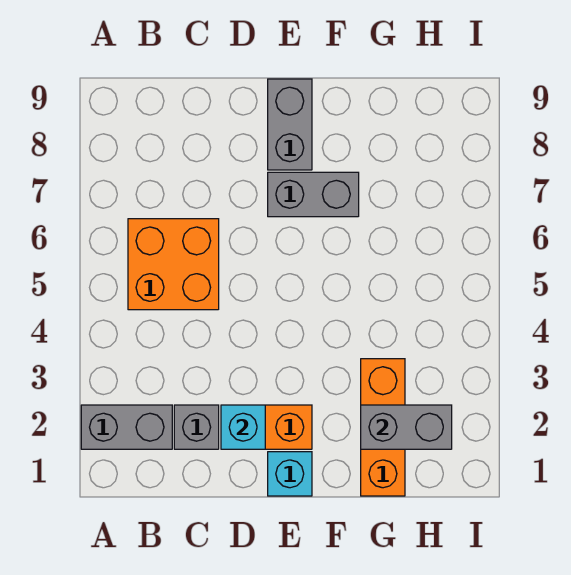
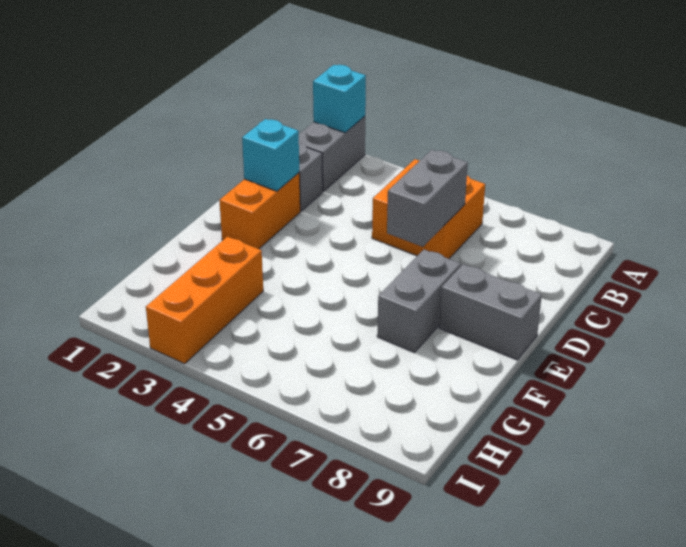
cyan 1x1 brick [268,452,312,496] -> cyan 1x1 brick moved to [313,65,366,133]
orange 1x3 brick [361,359,405,496] -> orange 1x3 brick turned to [146,237,263,364]
grey 1x2 brick [361,405,452,449] -> grey 1x2 brick moved to [387,150,468,247]

